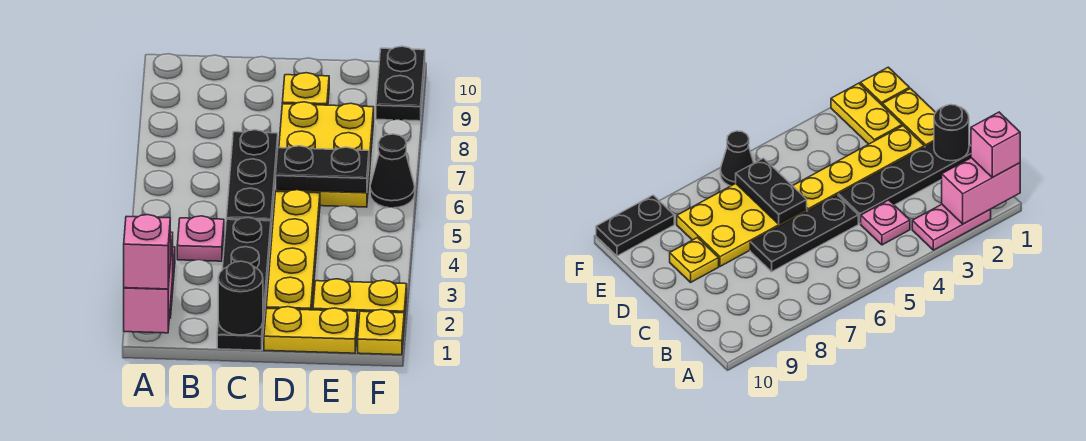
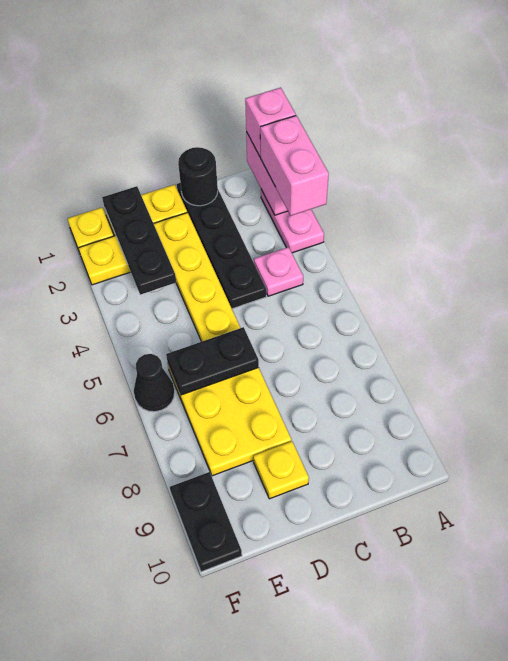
none -> pink 1x2 brick [260,116,329,216]
black 1x3 plate [226,130,278,227] -> black 1x3 plate moved to [102,186,176,295]

